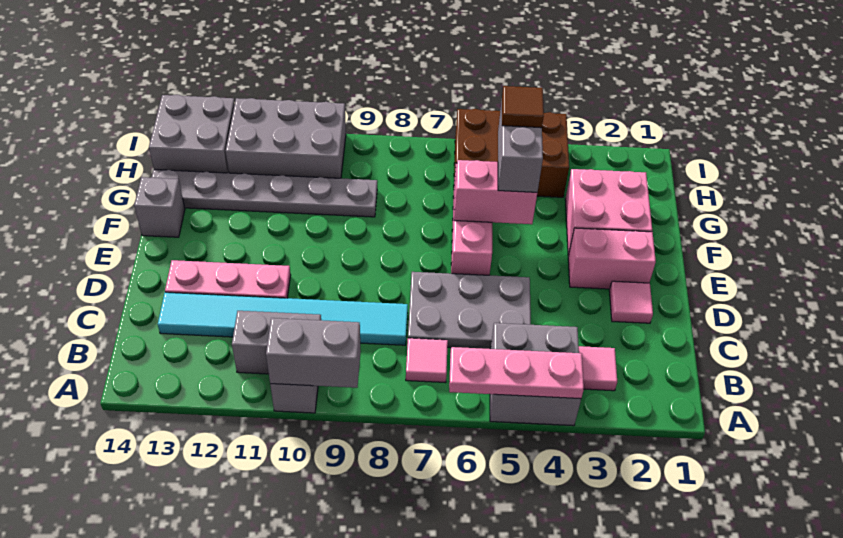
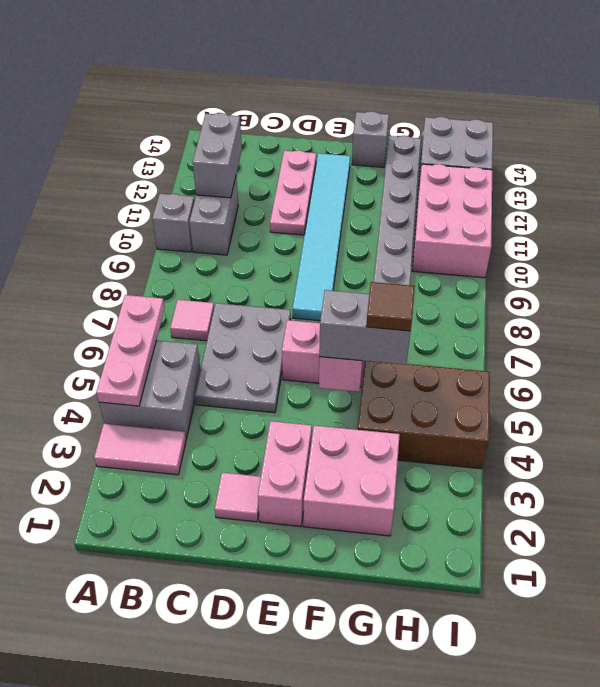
grey 1x2 brick [266,318,361,388] -> grey 1x2 brick moved to [193,113,242,198]
pink 1x1 tile [579,346,617,391] -> pink 1x2 tile [94,424,186,475]
cyan 1x6 tile [158,292,408,345] -> cyan 1x6 tile moved to [293,153,350,321]
brown 2x3 brick [454,109,569,197] -> brown 2x3 brick turned to [358,361,490,469]
grey 2x3 brick [226,98,346,178] -> pink 2x3 brick [412,164,492,278]

